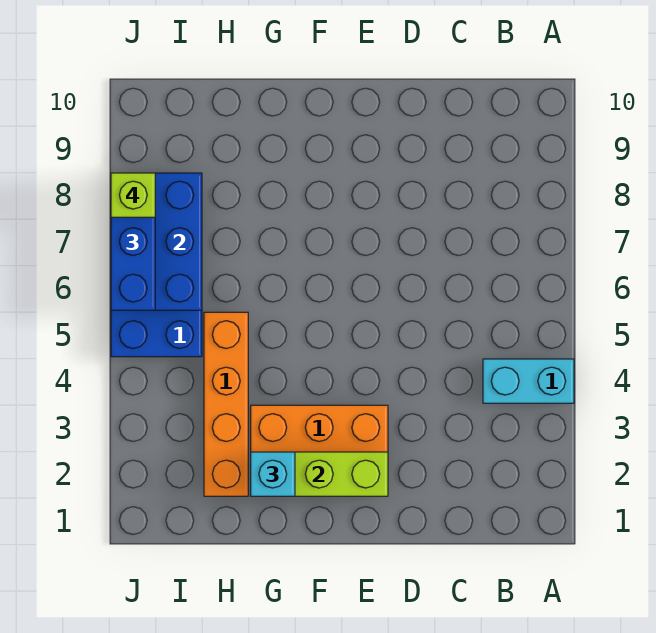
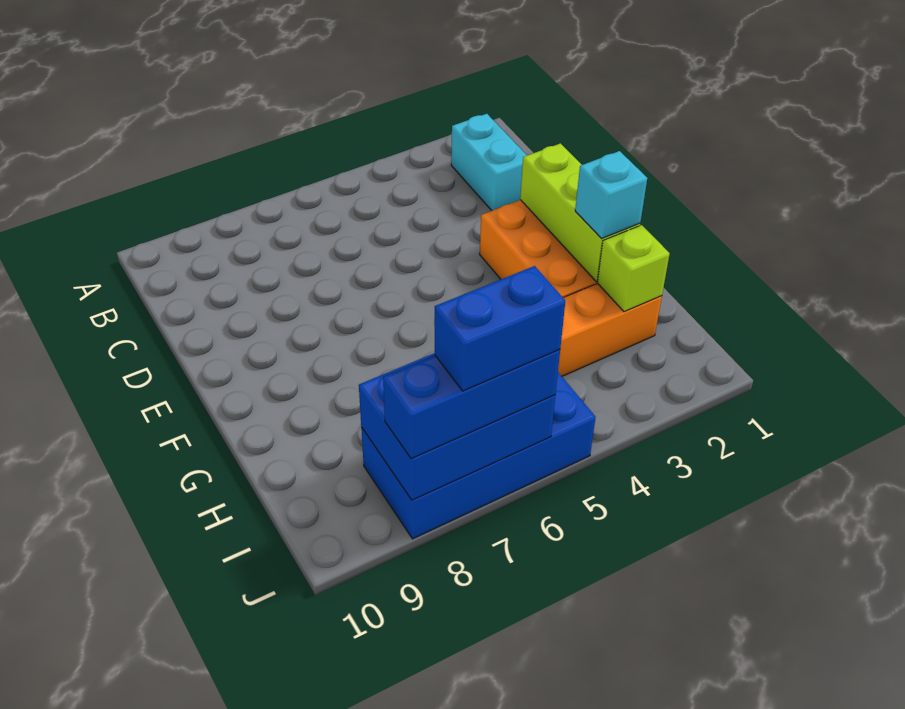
cyan 1x2 brick [483,359,574,403] -> cyan 1x2 brick moved to [451,114,527,211]
none -> blue 1x2 brick [435,266,565,391]
lime 1x1 brick [111,173,155,217] -> lime 1x1 brick moved to [597,225,670,312]

